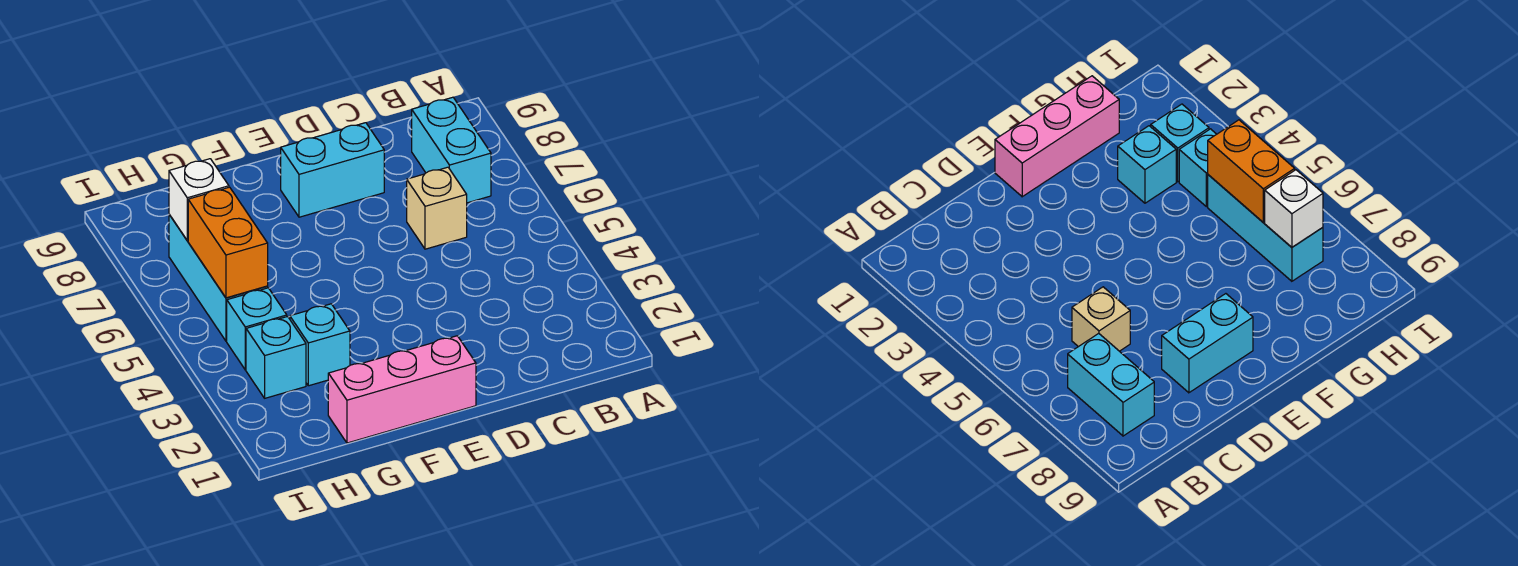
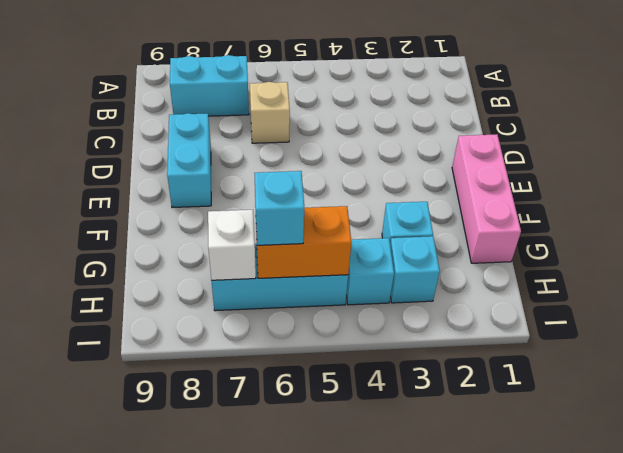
none -> cyan 1x1 brick [254,171,304,245]

